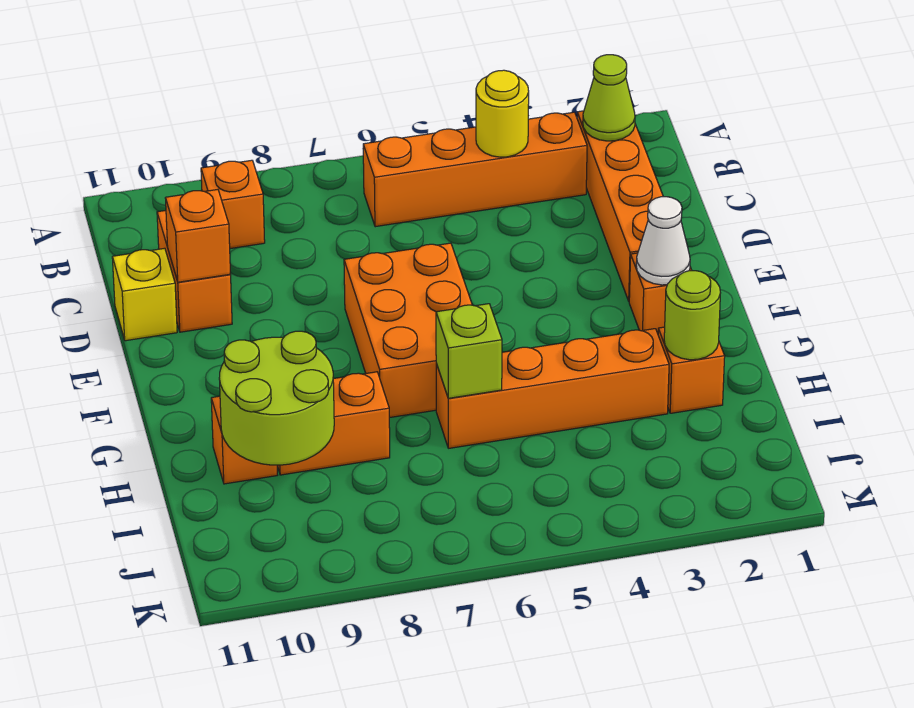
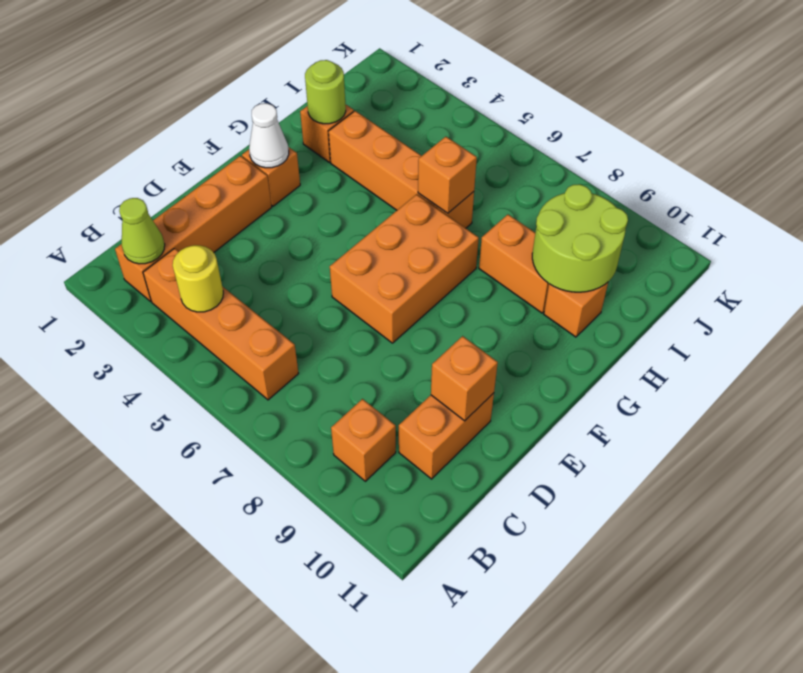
yellow 1x1 brick [112,248,177,341] -> none
lime 1x1 brick [436,304,502,398] -> orange 1x1 brick [418,137,477,213]

